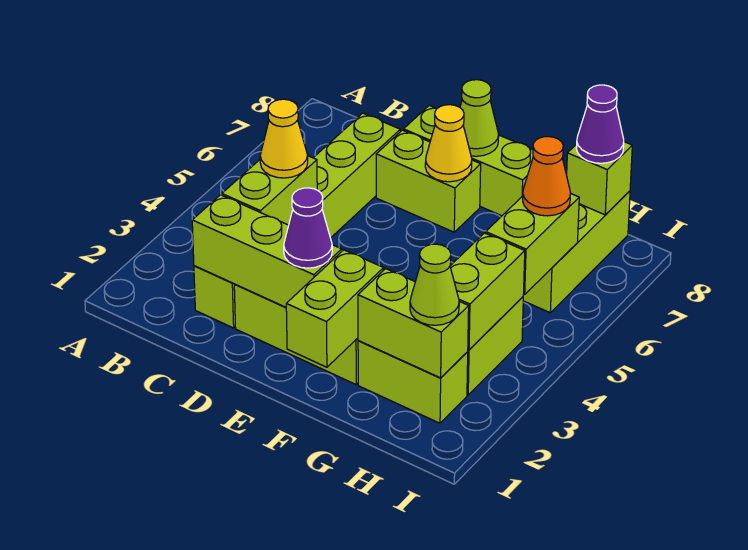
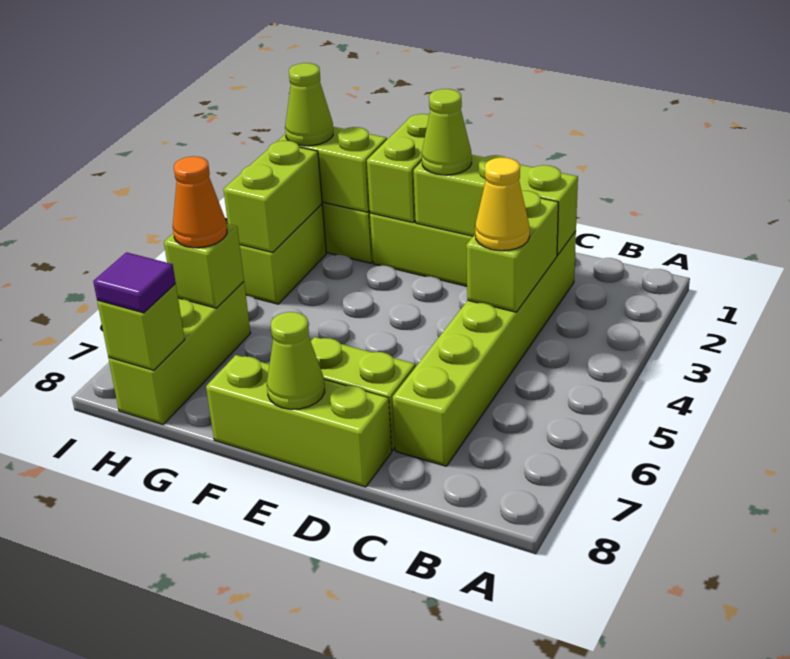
purple 1x1 cone [284,188,332,268] -> lime 1x1 cone [422,89,472,175]
yellow 1x1 cone [425,105,472,182] -> none
lime 1x2 brick [486,193,579,295] -> lime 1x1 brick [164,224,244,308]
purple 1x1 cone [576,85,624,163] -> purple 1x1 tile [93,252,176,313]

